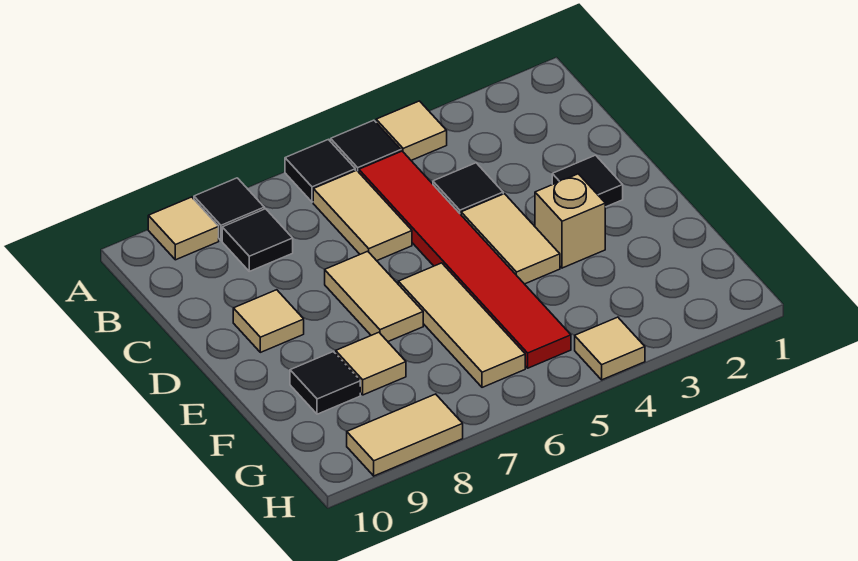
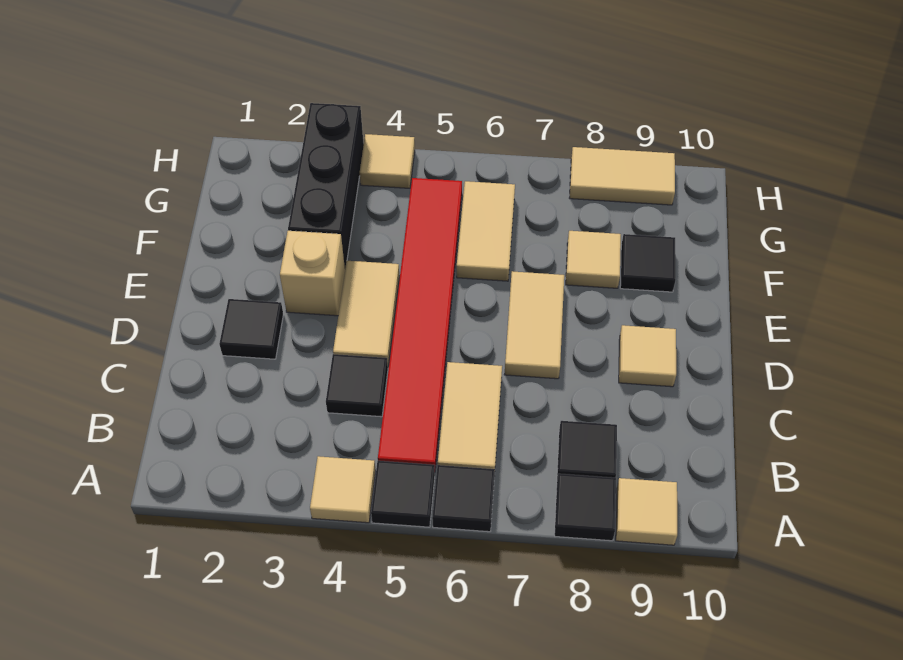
tan 1x3 tile [398,263,525,387] -> tan 1x2 tile [457,181,515,281]
none -> black 1x3 brick [288,103,364,267]

